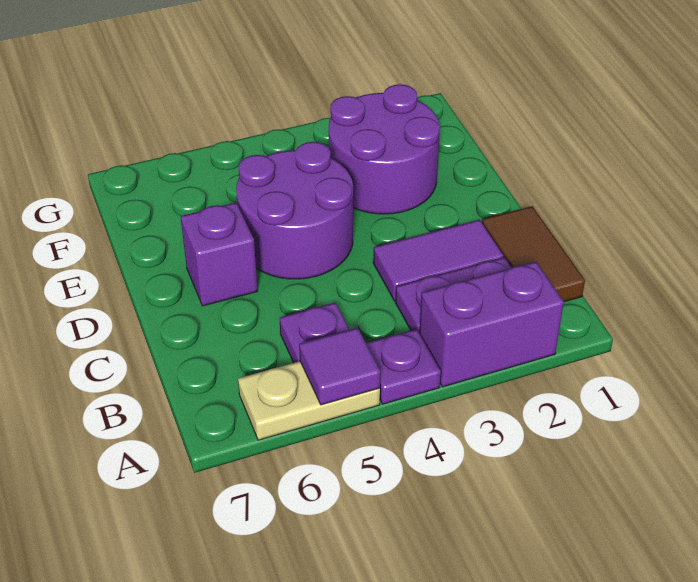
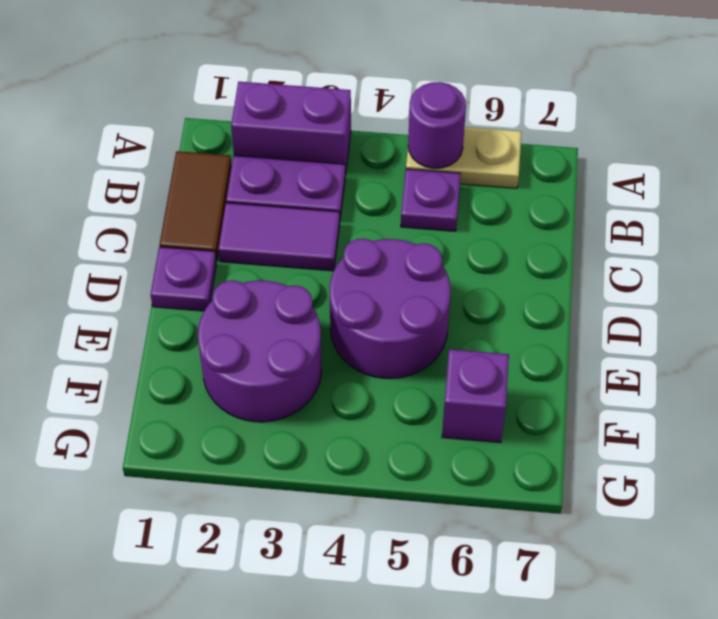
purple 1x1 plate [366,329,441,404] -> purple 1x1 plate moved to [151,247,217,311]
purple 1x1 tile [299,328,380,405] -> purple 1x1 round brick [408,82,466,168]
purple 1x1 brick [181,203,257,306] -> purple 1x1 brick moved to [442,349,509,443]

